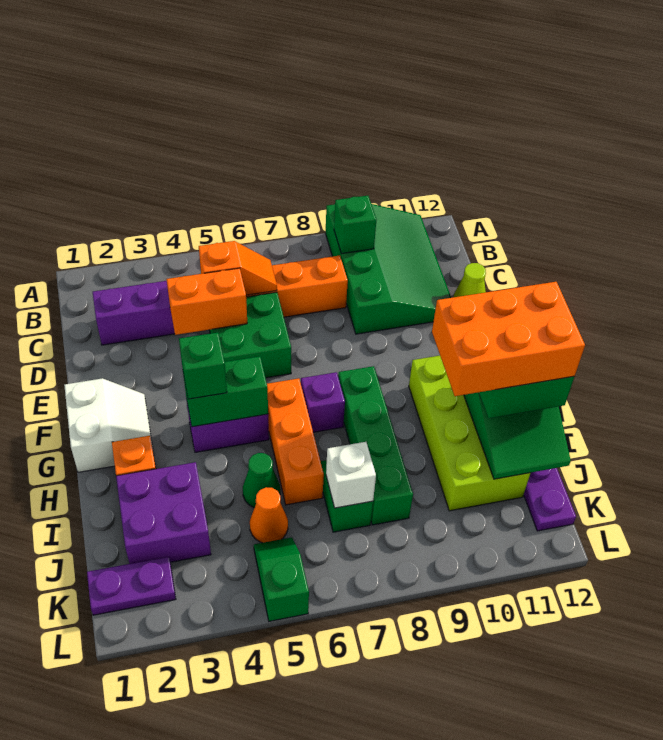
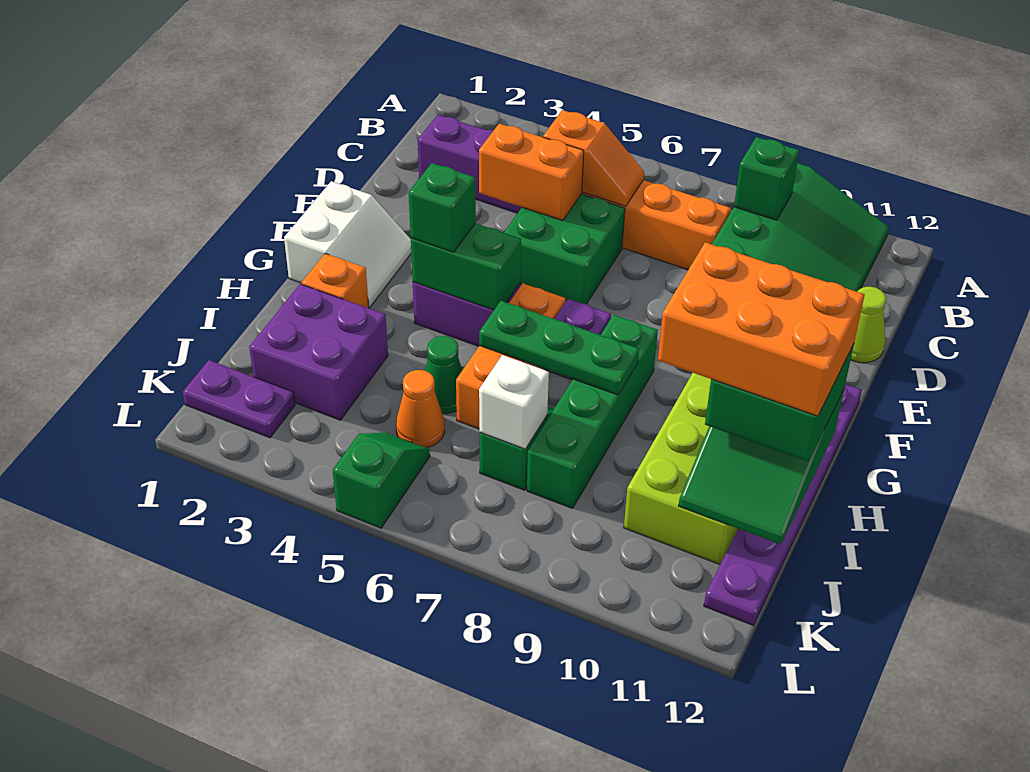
none -> green 1x3 plate [479,301,639,395]

